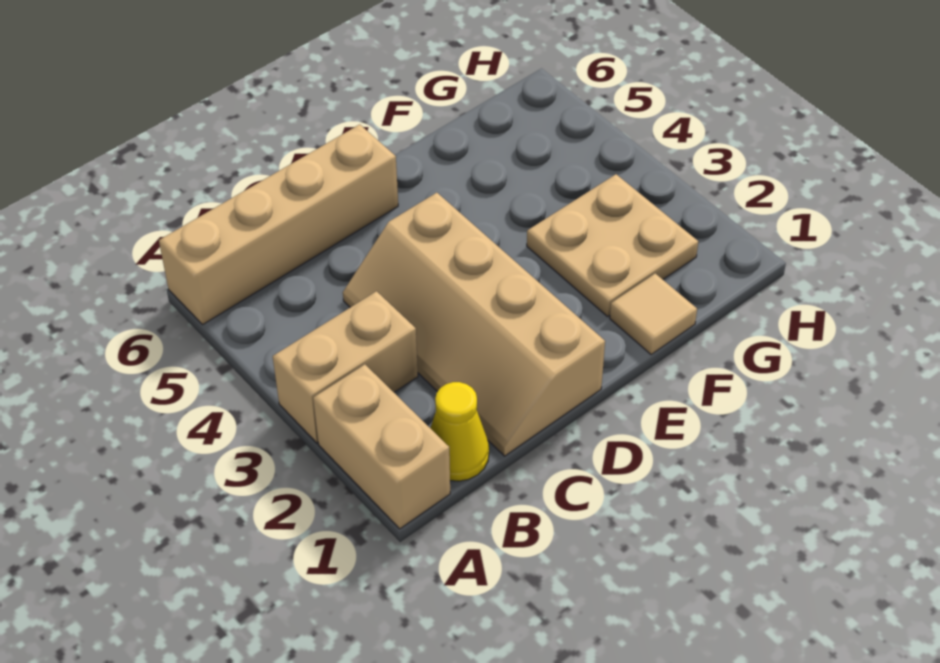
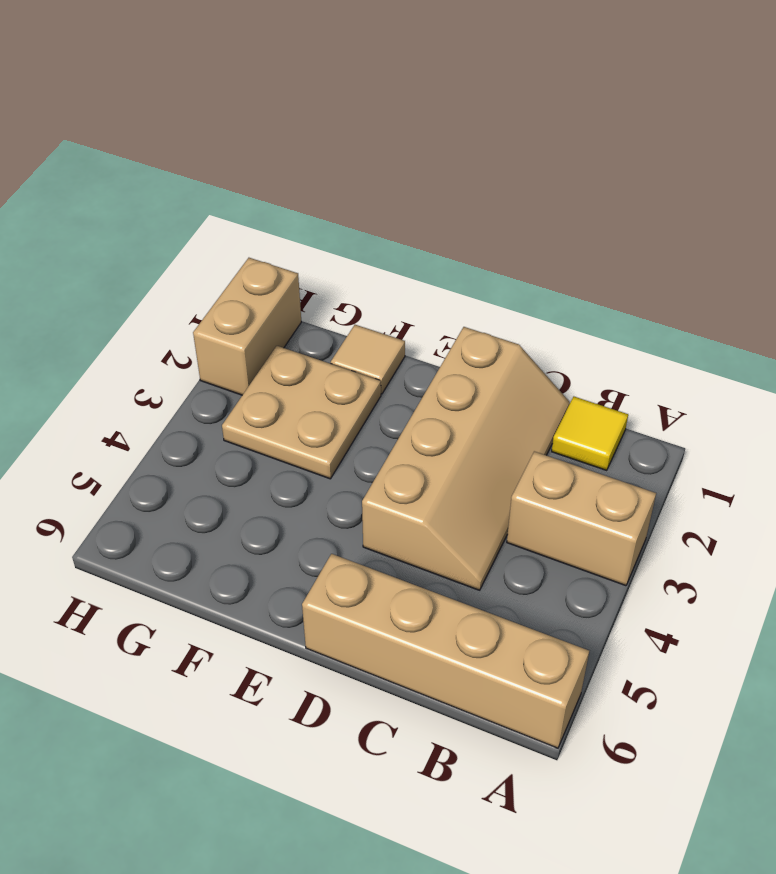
tan 1x2 brick [313,364,450,529] -> tan 1x2 brick moved to [193,258,301,395]
yellow 1x1 cone [430,382,489,481] -> yellow 1x1 tile [552,397,628,470]

